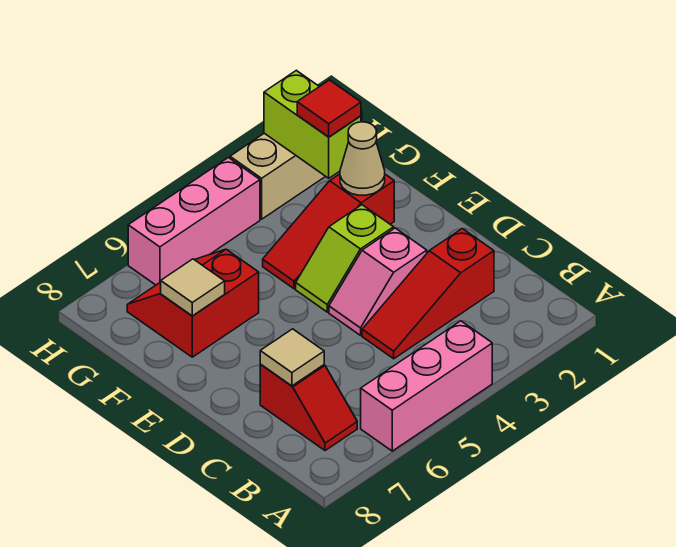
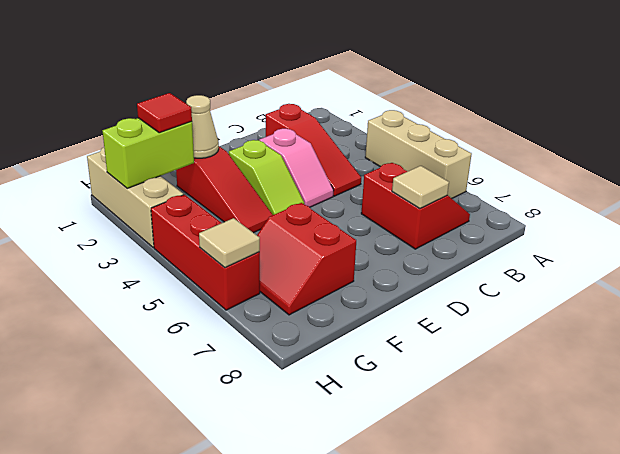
pink 1x3 brick [361,321,492,451] -> tan 1x3 brick [365,110,472,198]
red 1x2 slope [260,365,357,451] -> red 2x2 slope [361,163,470,249]
tan 1x1 tile [161,259,225,316] -> tan 1x1 tile moved to [199,218,260,268]
pink 1x3 brick [128,158,260,285] -> red 1x3 brick [151,195,260,310]

